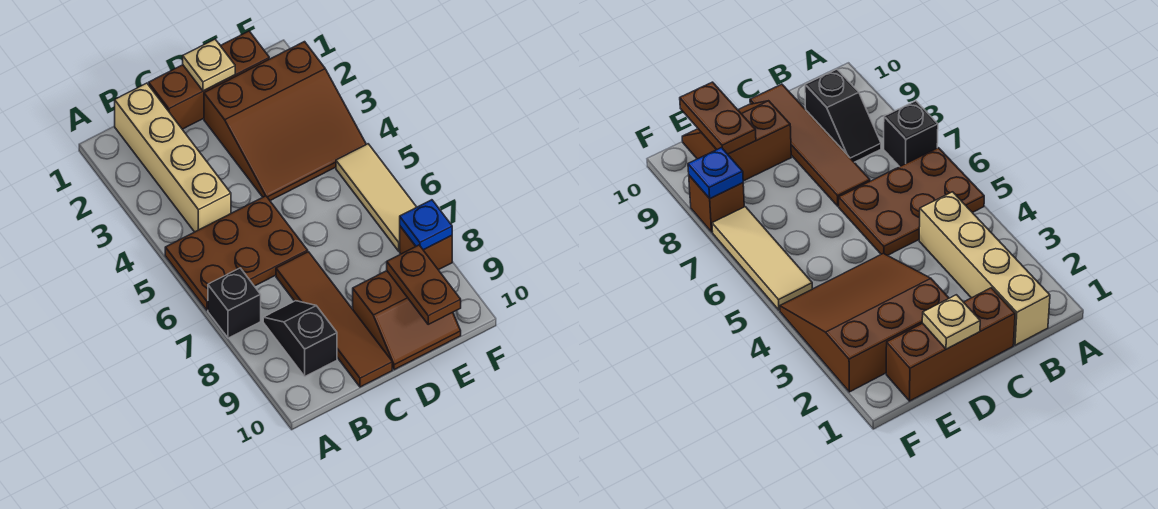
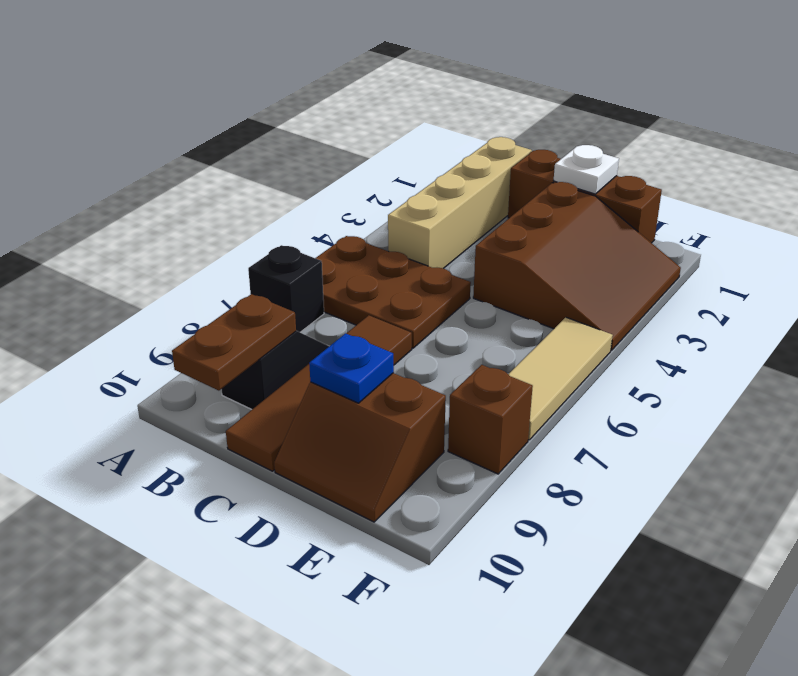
tan 1x1 plate [183,39,235,91] -> white 1x1 plate [553,145,619,194]
brown 3x3 slope [204,42,366,201] -> brown 3x3 slope turned to [473,182,681,350]
brown 1x2 plate [387,245,461,324] -> brown 1x2 plate moved to [172,294,296,391]
blue 1x1 plate [400,200,452,250] -> blue 1x1 plate moved to [309,333,394,403]

